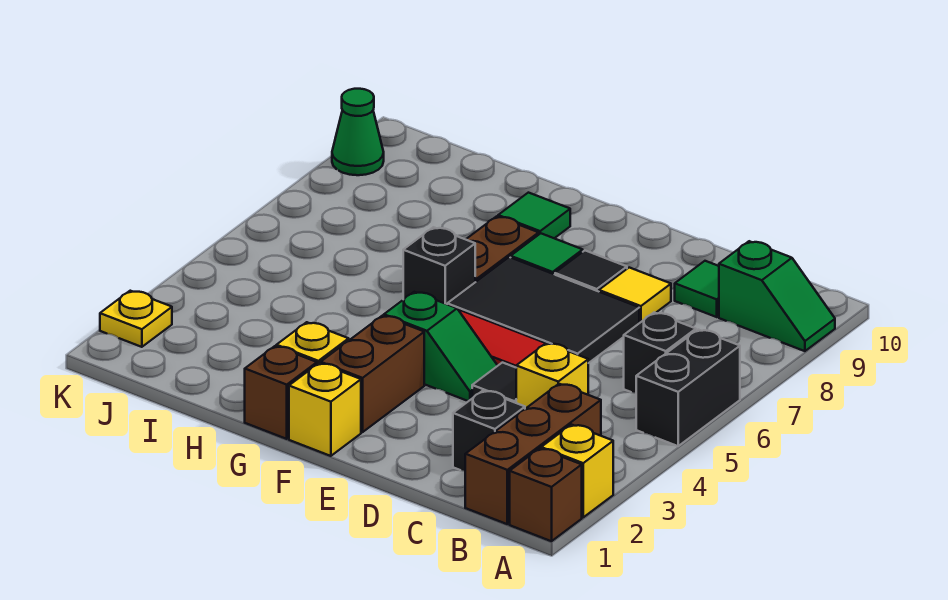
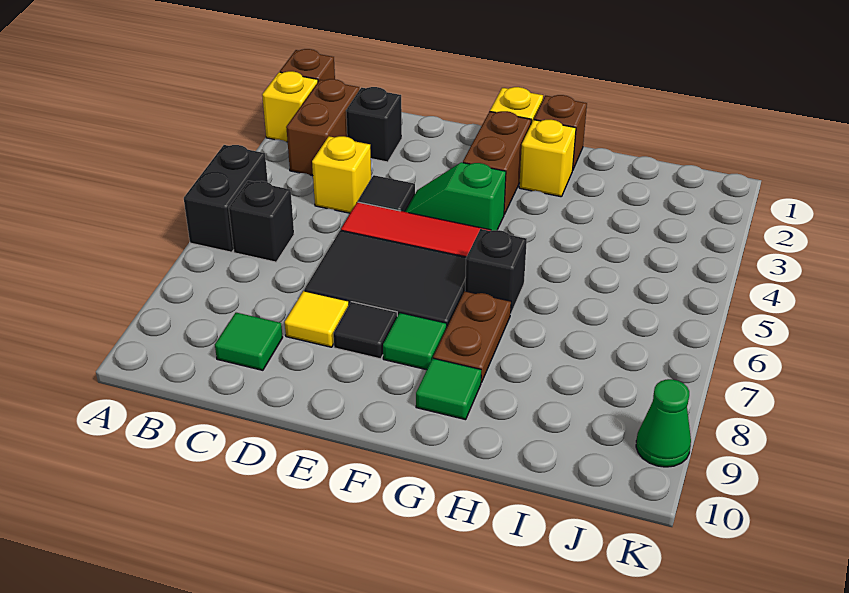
green 1x2 slope [719,241,835,351] -> none
brown 1x3 brick [465,384,601,524] -> brown 1x2 brick [286,79,359,176]
yellow 1x1 plate [100,291,172,347] -> none

